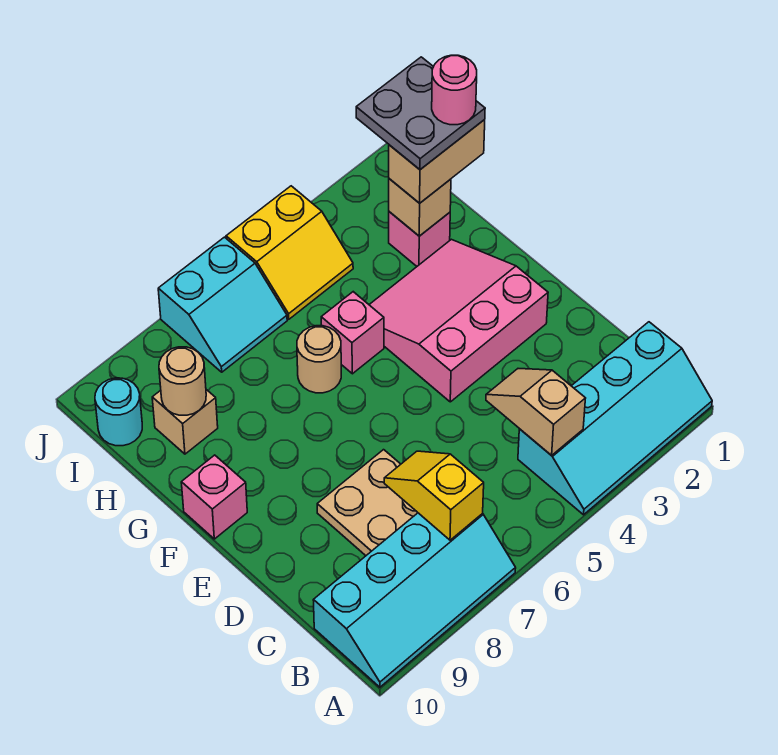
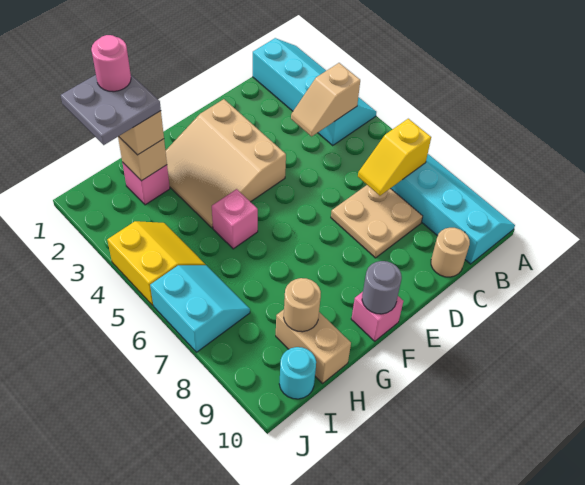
pink 3x3 slope [369,239,548,402] -> tan 3x3 slope [166,99,286,228]
none -> grey 1x1 round brick [362,261,402,314]
tan 1x1 round brick [297,326,341,393] -> tan 1x1 round brick moved to [431,228,470,277]
tan 1x1 brick [152,390,218,454] -> tan 1x2 brick [276,310,351,383]

